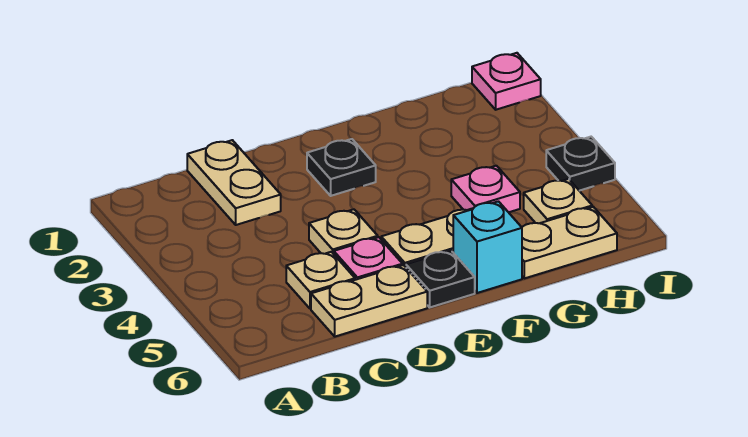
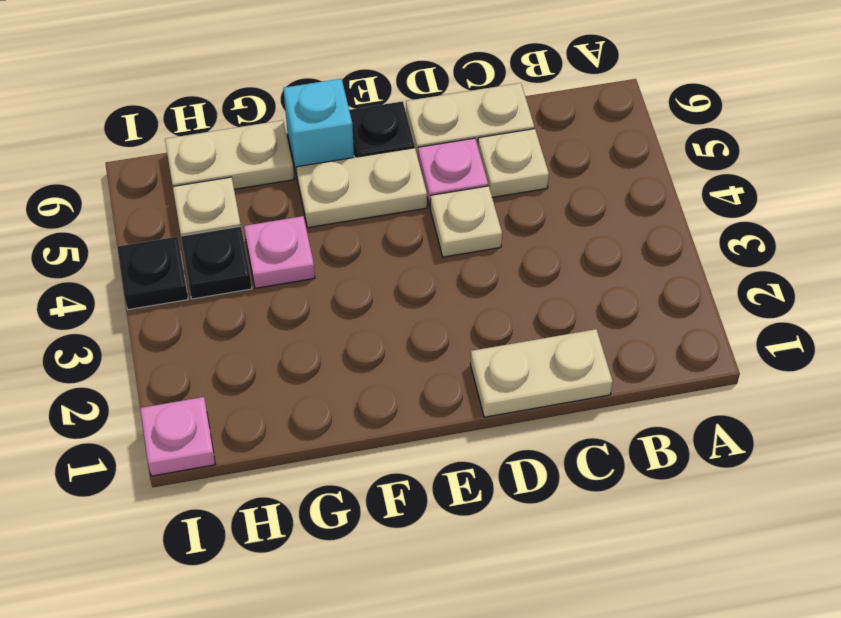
tan 1x2 plate [187,140,281,225] -> tan 1x2 plate turned to [470,329,613,417]
black 1x1 plate [307,139,376,196] -> black 1x1 plate moved to [181,226,252,299]

